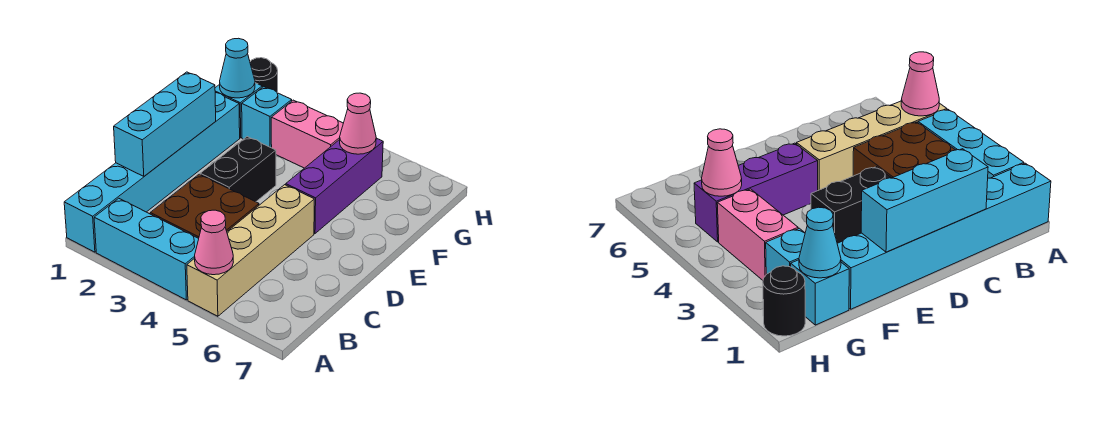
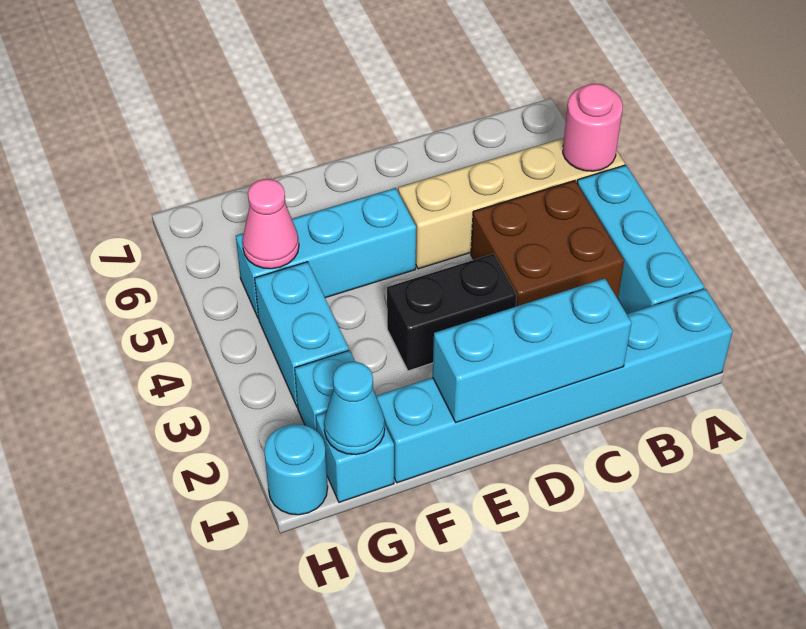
pink 1x1 cone [195,210,233,275] -> pink 1x1 round brick [563,84,623,171]
purple 1x3 brick [286,138,383,234] -> cyan 1x3 brick [236,188,416,318]
pink 1x2 brick [271,100,343,168] -> cyan 1x2 brick [255,262,349,407]
black 1x1 round brick [250,58,278,93] -> cyan 1x1 round brick [264,424,328,515]

